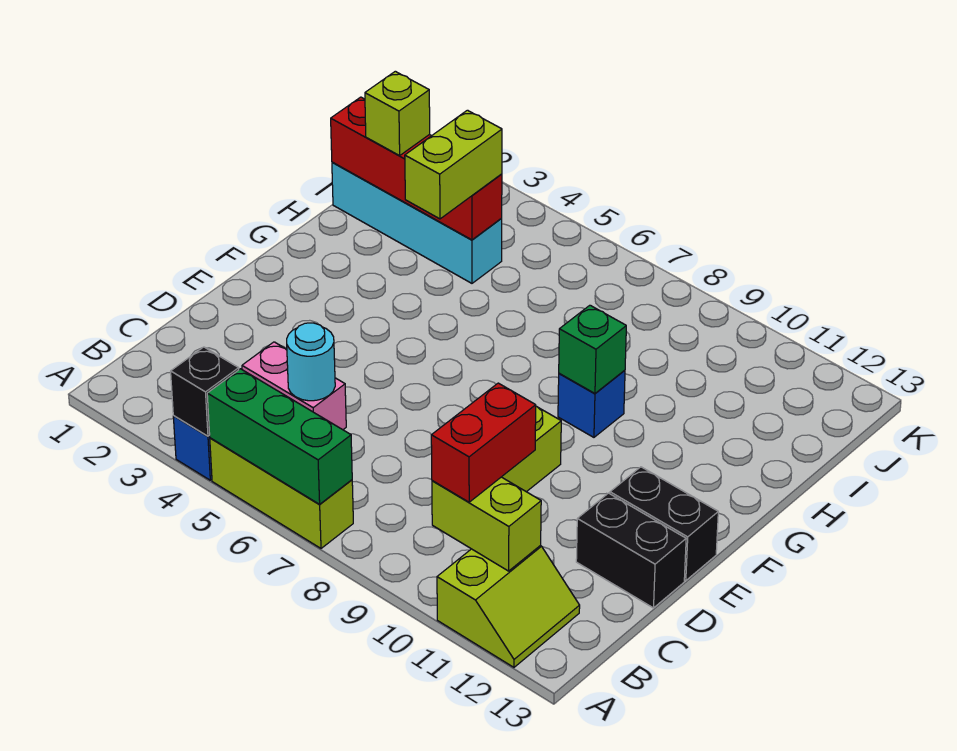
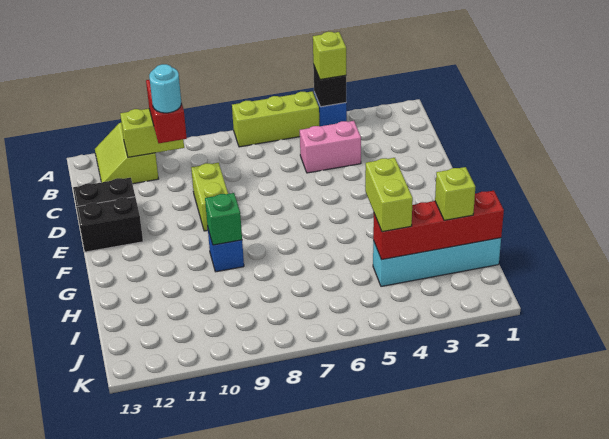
none -> lime 1x1 brick [313,32,346,79]
green 1x3 brick [207,369,352,504] -> none
cyan 1x1 round brick [287,323,335,401] -> cyan 1x1 round brick moved to [149,64,181,113]

